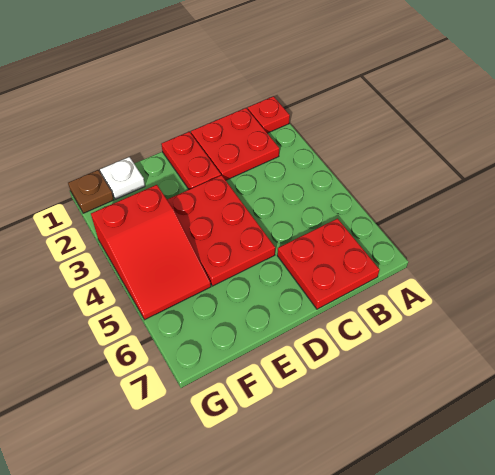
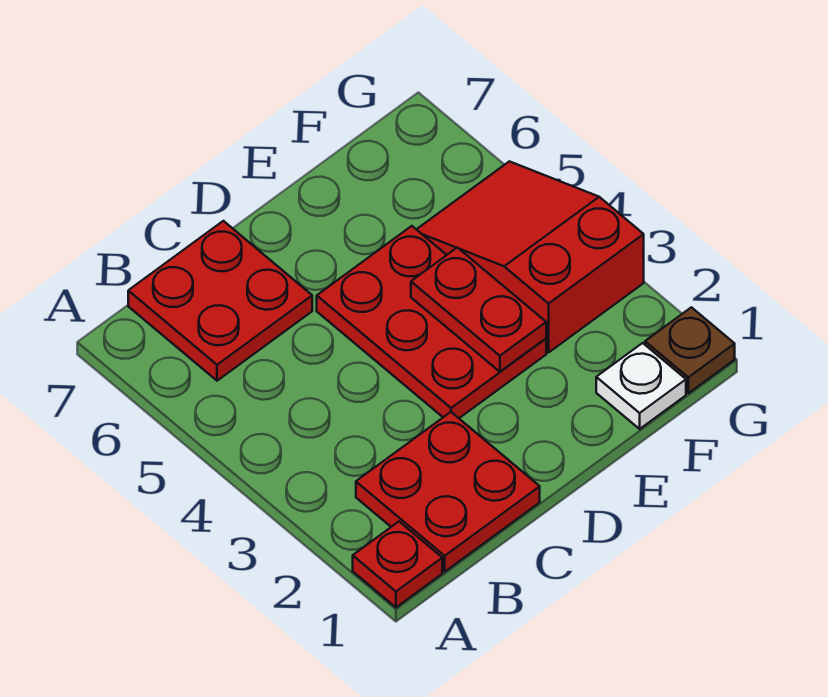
red 1x2 plate [161,132,221,189] -> red 1x2 plate moved to [411,248,546,372]

